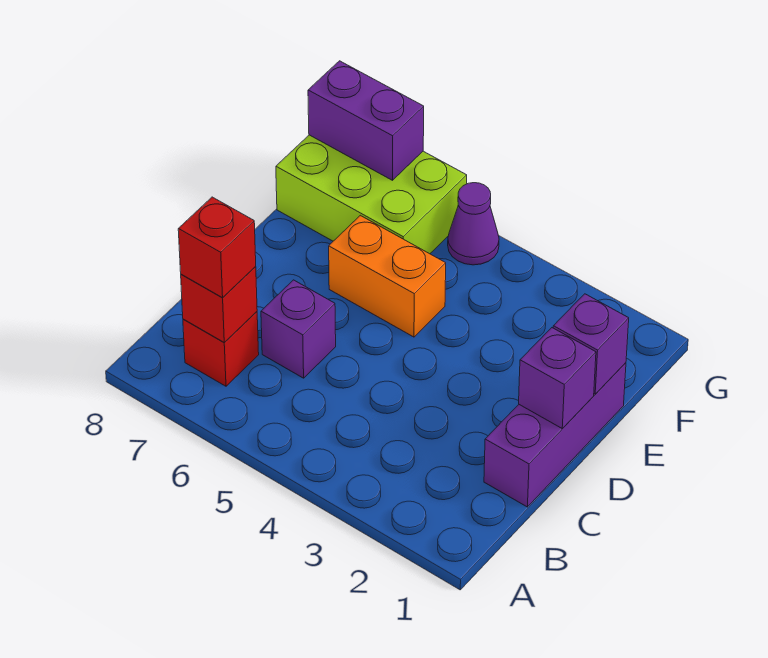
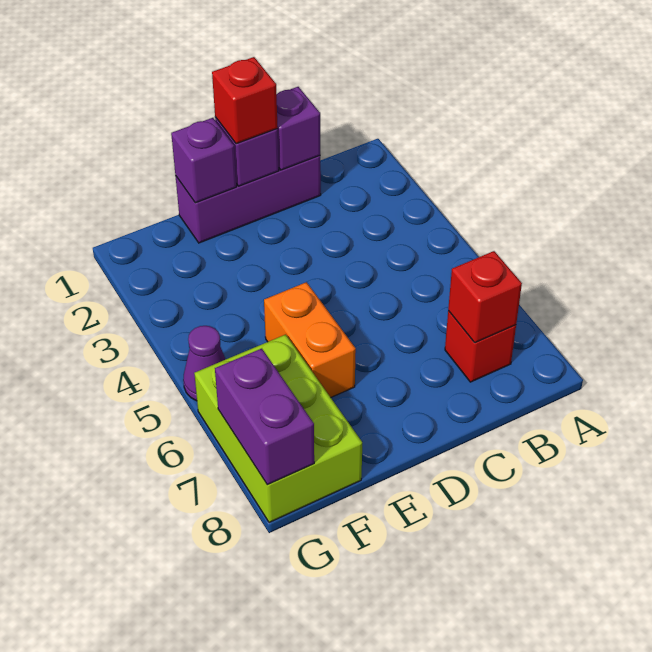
red 1x1 brick [178,197,256,298] -> red 1x1 brick moved to [212,57,278,144]
purple 1x1 brick [261,280,336,378] -> purple 1x1 brick moved to [277,87,320,170]

